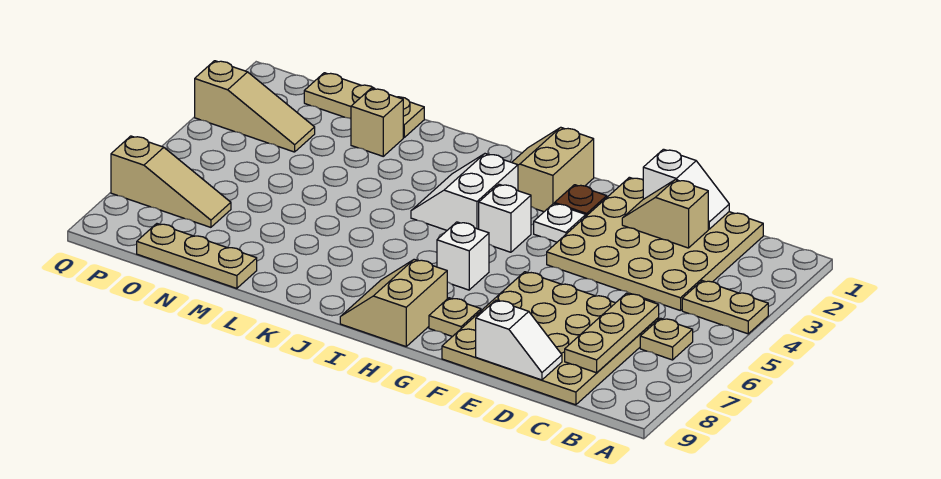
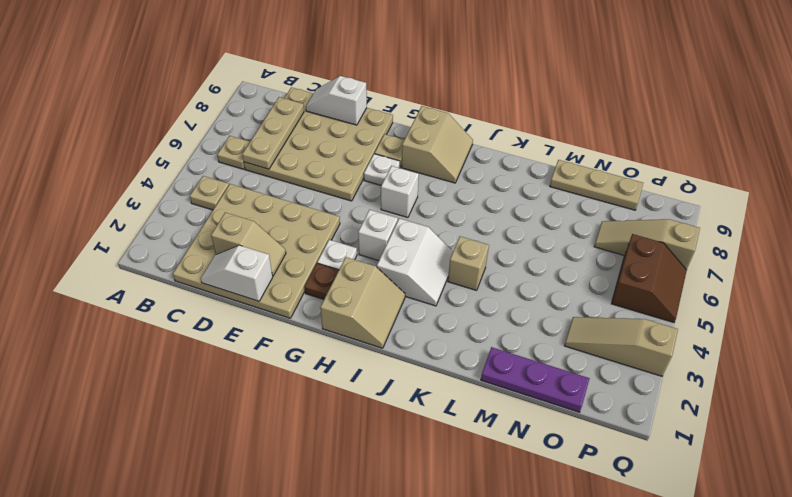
tan 1x2 plate [682,281,768,334] -> tan 1x1 plate [190,176,229,210]
none -> white 1x1 plate [364,154,400,185]
tan 1x3 plate [304,73,424,137] -> purple 1x3 plate [481,347,590,412]
tan 1x1 brick [351,88,403,156] -> tan 1x1 brick moved to [448,236,489,290]
none -> brown 2x2 slope [611,234,687,323]

